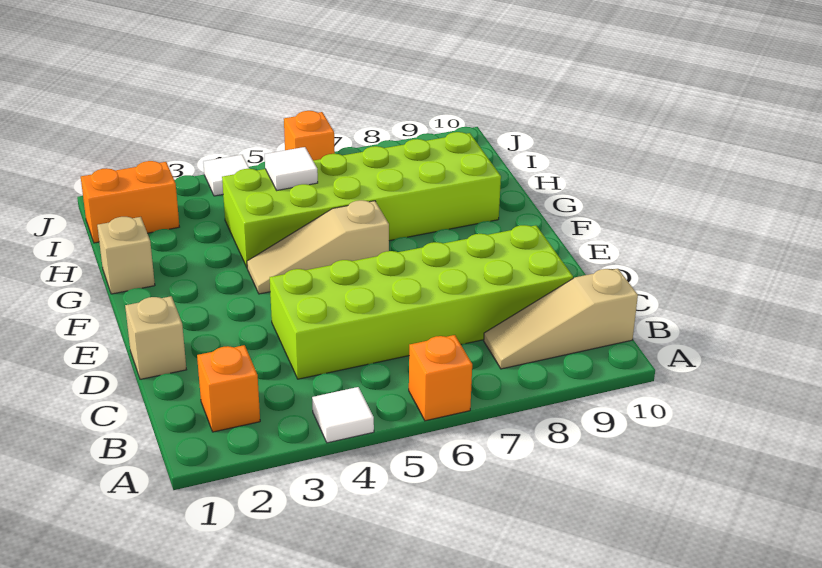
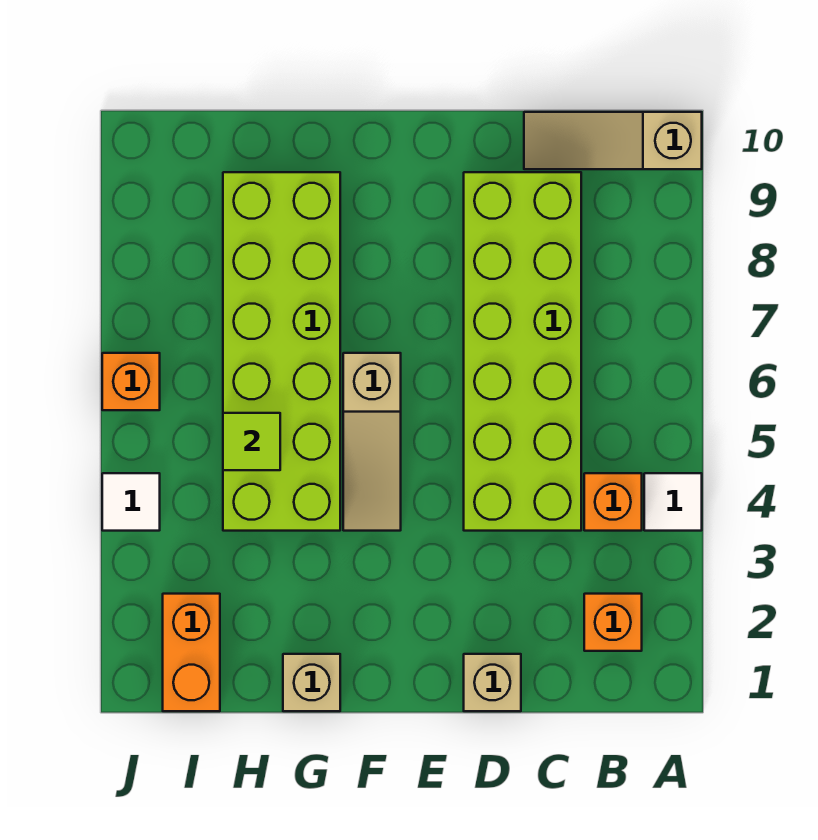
orange 1x1 brick [409,335,472,421] -> orange 1x1 brick moved to [584,473,642,531]
tan 1x3 slope [484,269,638,369] -> tan 1x3 slope turned to [524,112,702,169]
white 1x1 tile [265,147,318,190] -> lime 1x1 tile [223,413,280,470]

